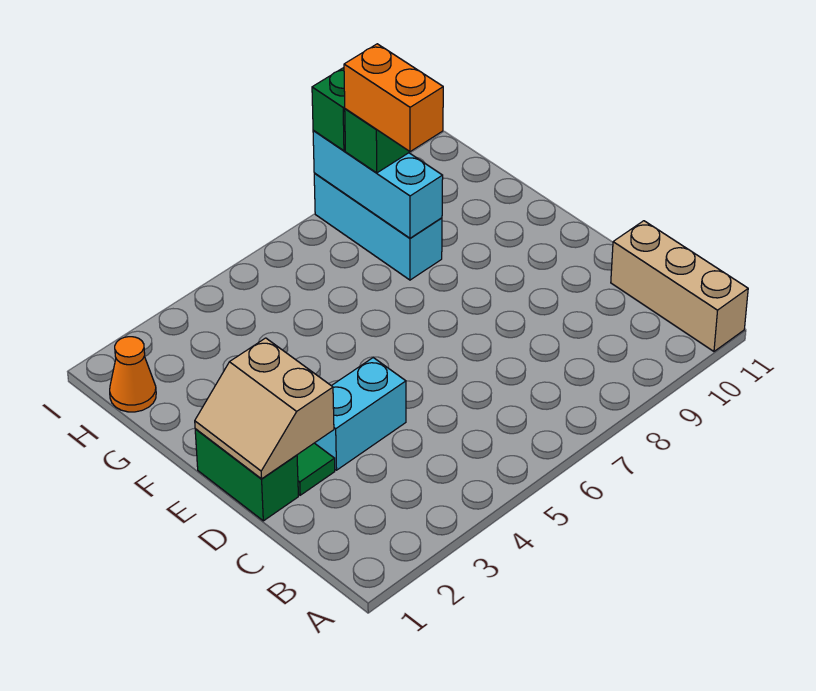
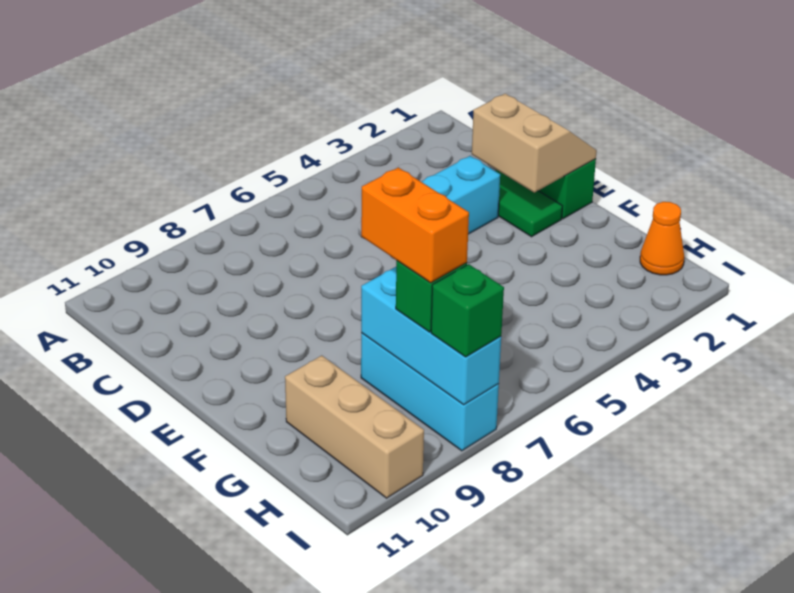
tan 1x3 brick [611,221,748,351] -> tan 1x3 brick moved to [285,356,424,498]

